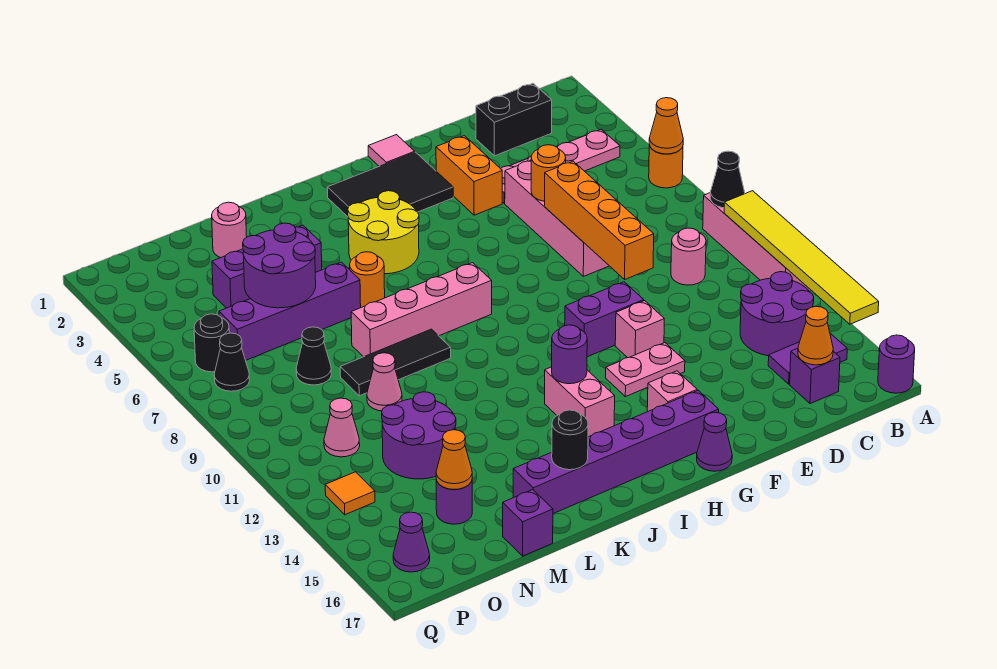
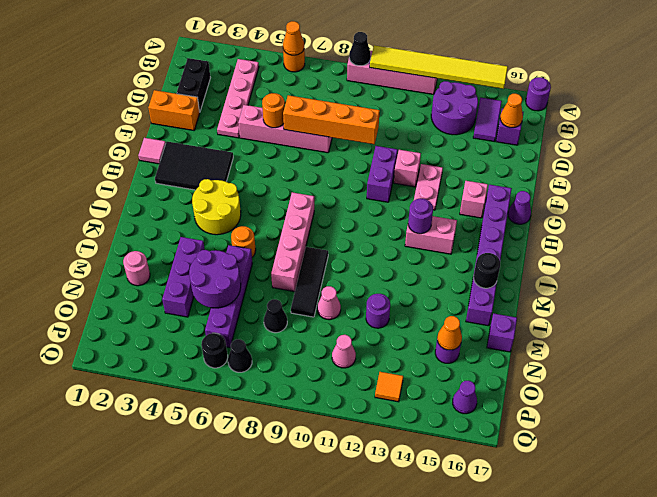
pink 1x1 round brick [671,228,706,285] -> none
orange 1x2 brick [436,136,502,215] -> orange 1x2 brick moved to [148,90,200,130]
black 2x3 tile [327,152,453,217] -> black 2x3 tile turned to [155,142,233,190]
purple 2x2 round brick [382,392,456,479] -> purple 1x1 round brick [366,294,390,328]

